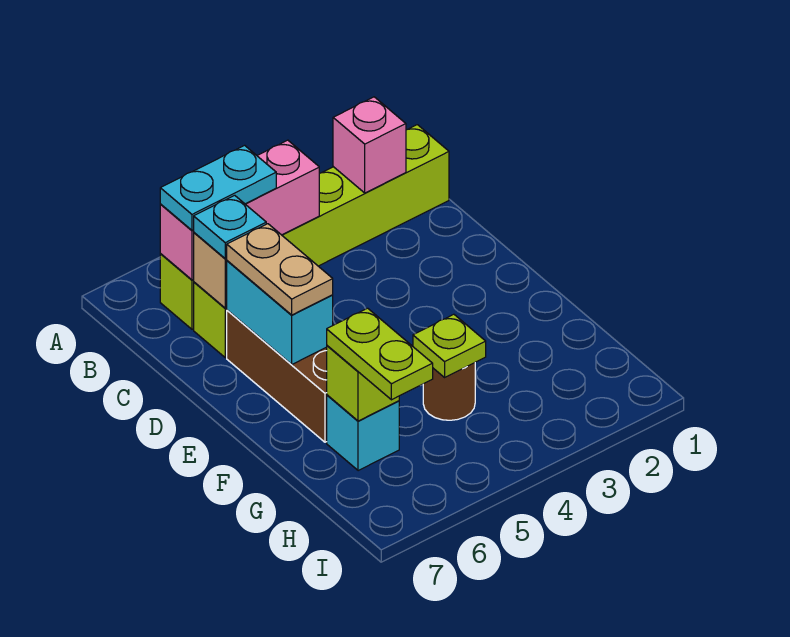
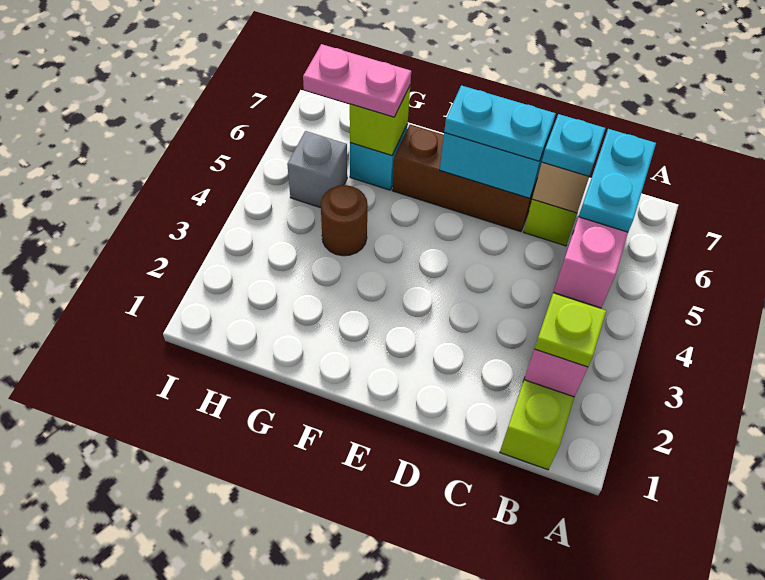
tan 1x2 plate [227,224,333,315] -> cyan 1x2 plate [444,85,556,161]
lime 1x1 plate [413,314,486,377] -> lime 1x1 plate moved to [535,294,606,367]
lime 1x2 plate [327,308,433,400] -> pink 1x2 plate [303,44,411,117]
none -> grey 1x1 brick [287,131,347,208]

